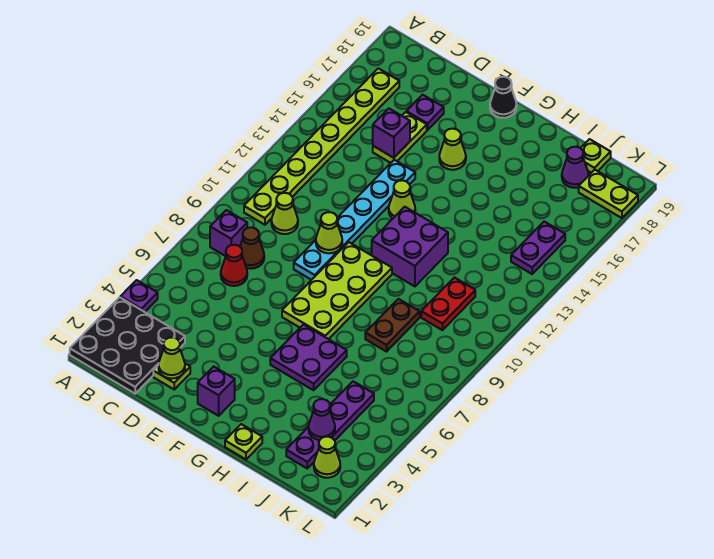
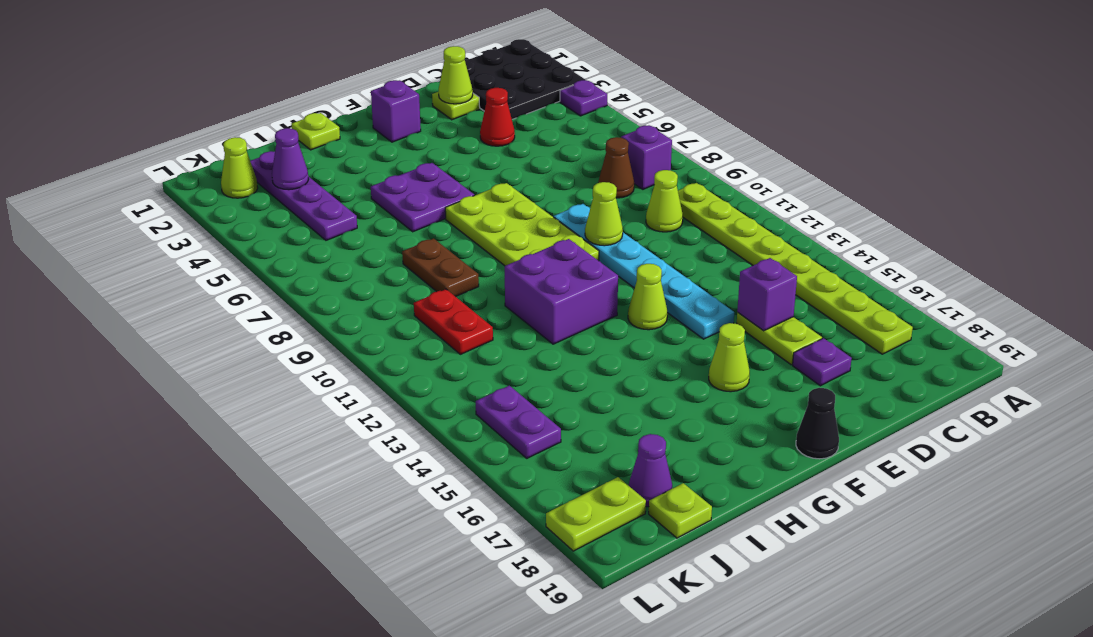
red 1x1 cone [221,245,247,286] -> red 1x1 cone moved to [480,88,515,146]

